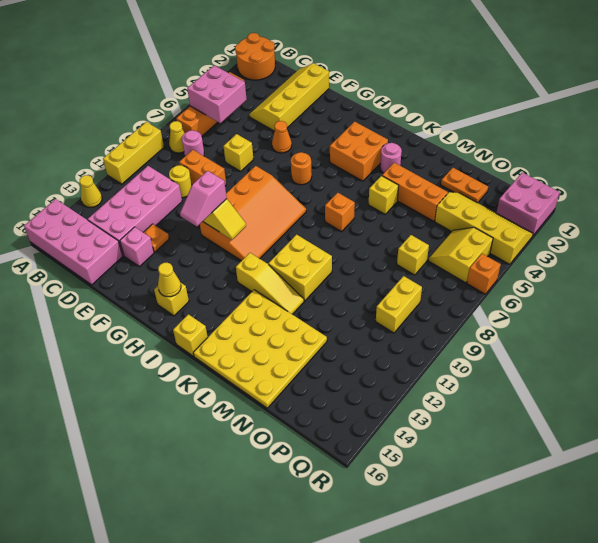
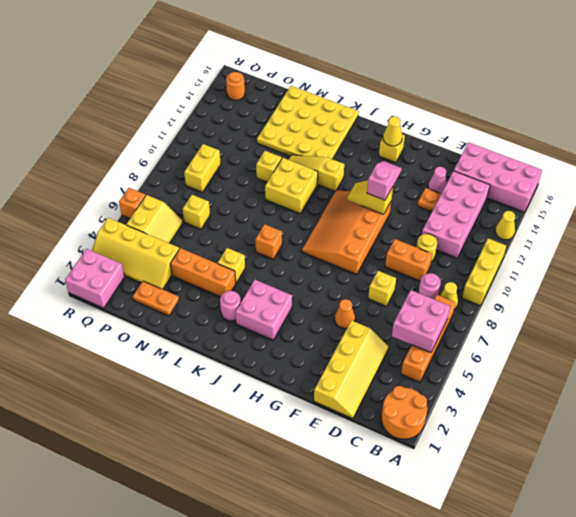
pink 1x1 brick [120,227,154,267] -> pink 1x1 cone [428,167,447,194]
orange 1x1 round brick [291,152,312,185] -> orange 1x1 round brick moved to [226,72,245,100]
orange 2x2 brick [330,122,388,181] -> pink 2x2 brick [235,280,292,340]
yellow 1x1 brick [173,314,208,356] -> yellow 1x1 brick moved to [256,151,282,182]

